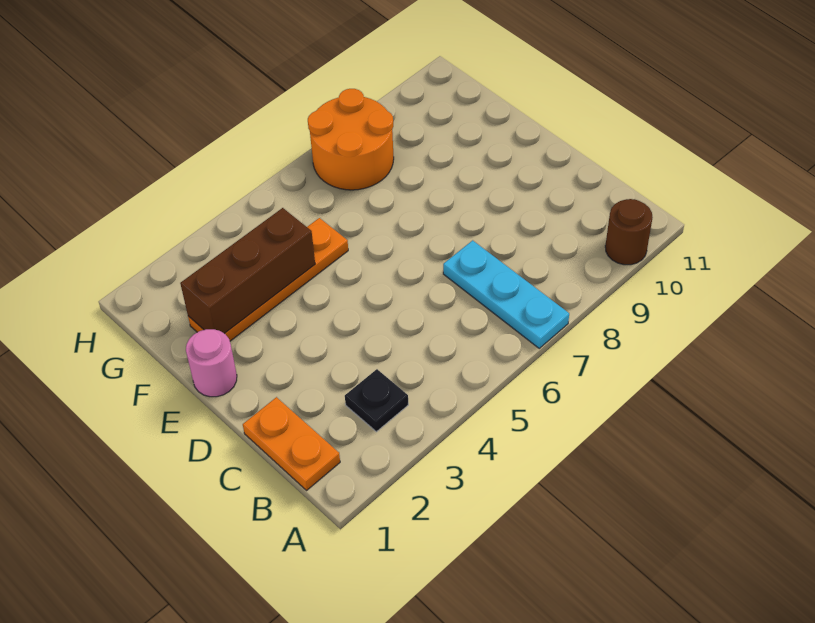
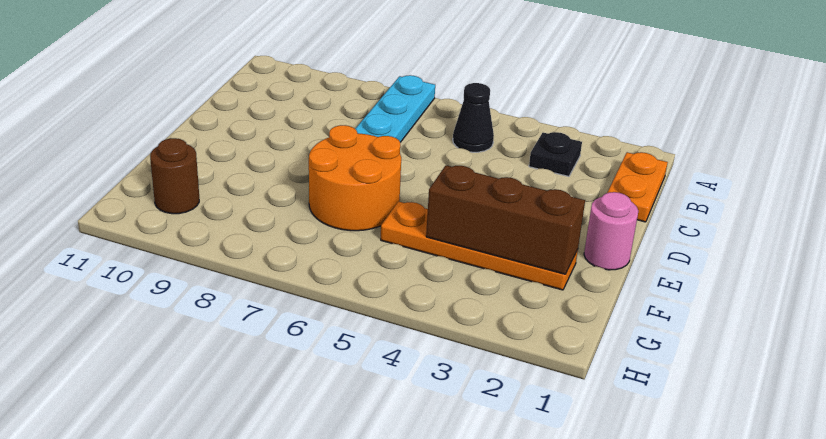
brown 1x1 round brick [605,199,653,265] -> brown 1x1 round brick moved to [150,138,199,214]
none -> black 1x1 cone [453,83,494,152]
orange 2x2 round brick [308,89,394,190] -> orange 2x2 round brick moved to [309,125,401,231]

